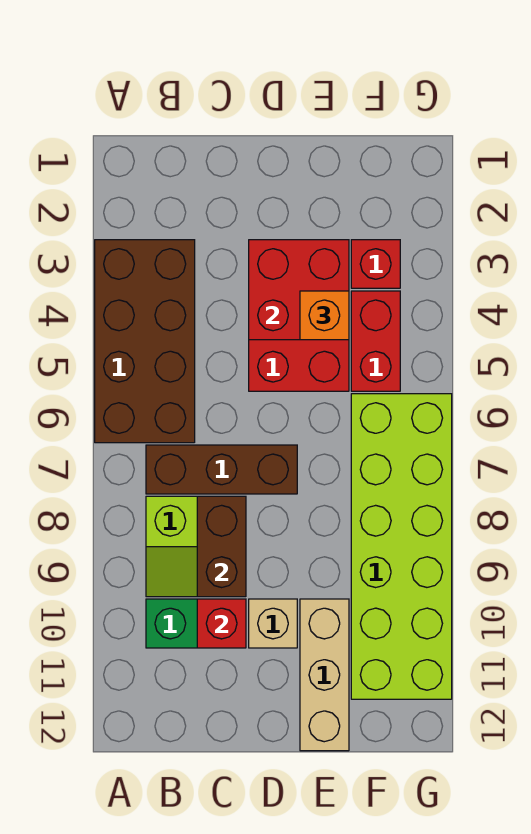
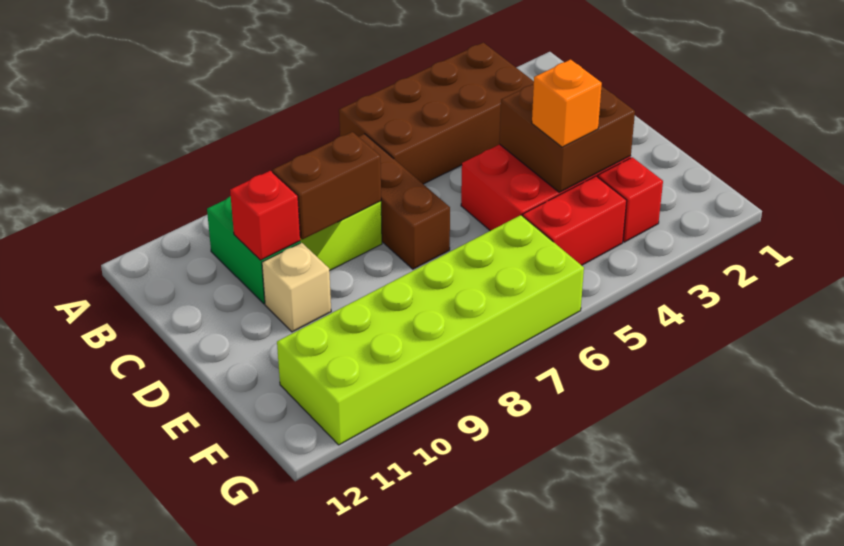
red 2x2 brick [249,240,349,340] -> brown 2x2 brick [499,84,635,192]
tan 1x3 brick [300,599,349,751] -> none

